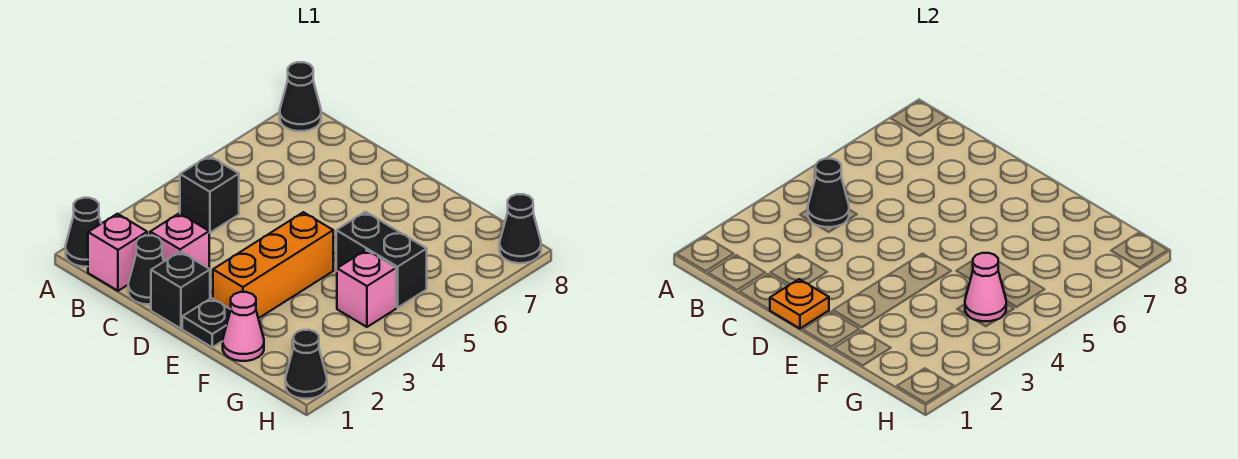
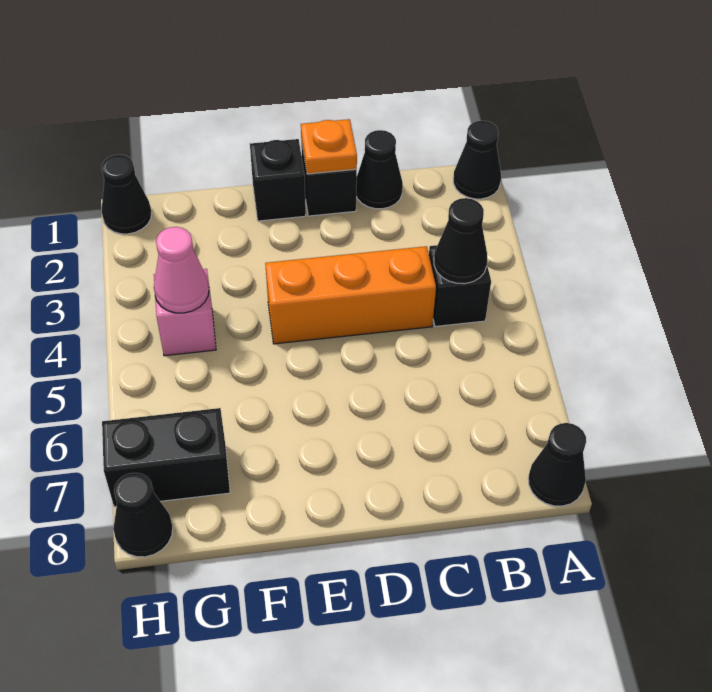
pink 1x1 brick [88,214,147,291] -> none
pink 1x1 brick [150,213,209,268] -> none
black 1x1 plate [182,298,231,347] -> black 1x1 brick [250,139,306,221]
orange 1x3 brick [213,212,333,318] -> orange 1x3 brick turned to [265,246,436,344]
pink 1x1 cone [223,292,264,361] -> none
black 1x2 brick [336,212,427,308] -> black 1x2 brick moved to [102,408,230,507]

